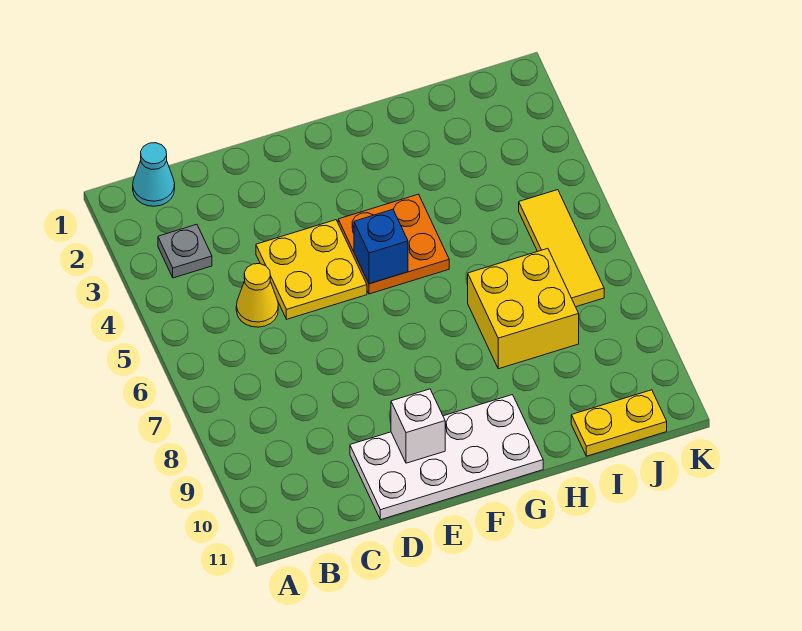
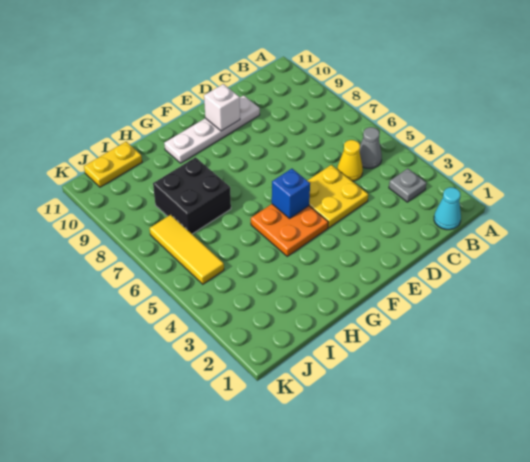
none -> grey 1x1 cone [360,127,382,168]
white 2x4 plate [350,395,543,520] -> white 1x4 plate [164,95,260,163]
yellow 2x2 brick [468,248,579,369] -> black 2x2 brick [153,157,231,234]

